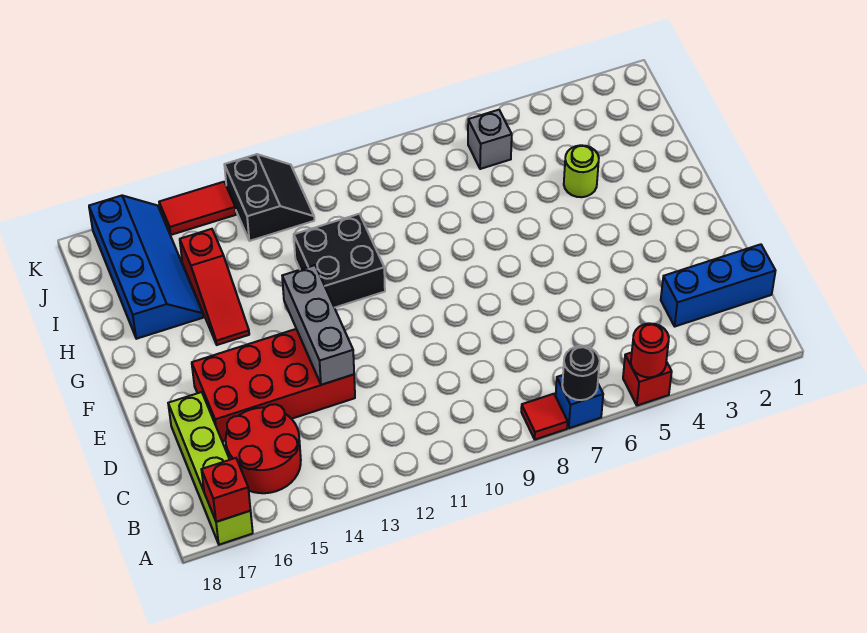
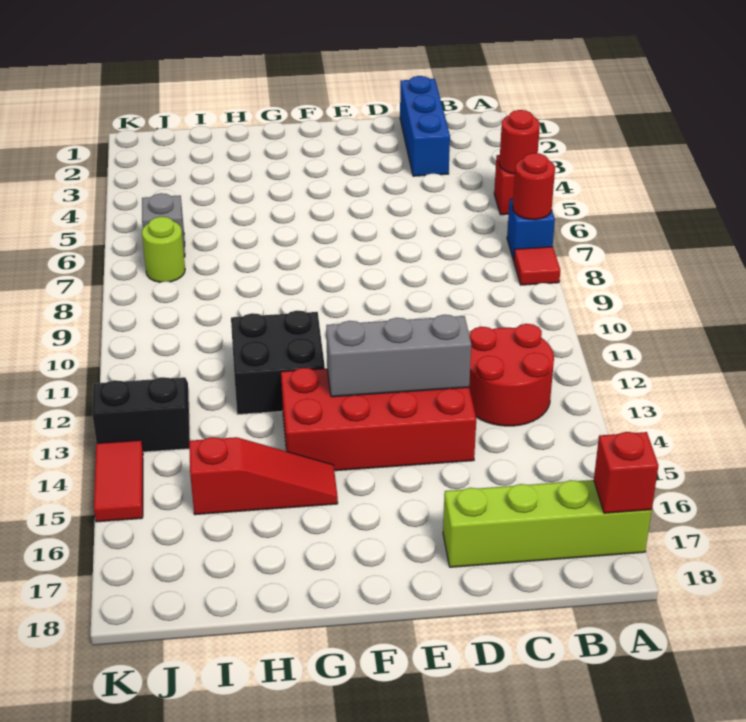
black 1x1 round brick [562,346,600,400] -> red 1x1 round brick [513,153,555,220]
red 2x2 round brick [226,404,301,493] -> red 2x2 round brick moved to [469,324,554,426]
red 2x4 brick [192,329,355,441] -> red 2x4 brick turned to [281,368,476,471]
lime 1x1 round brick [564,145,599,197] -> lime 1x1 round brick moved to [142,217,185,282]
blue 2x4 slope [89,196,203,339] -> none

